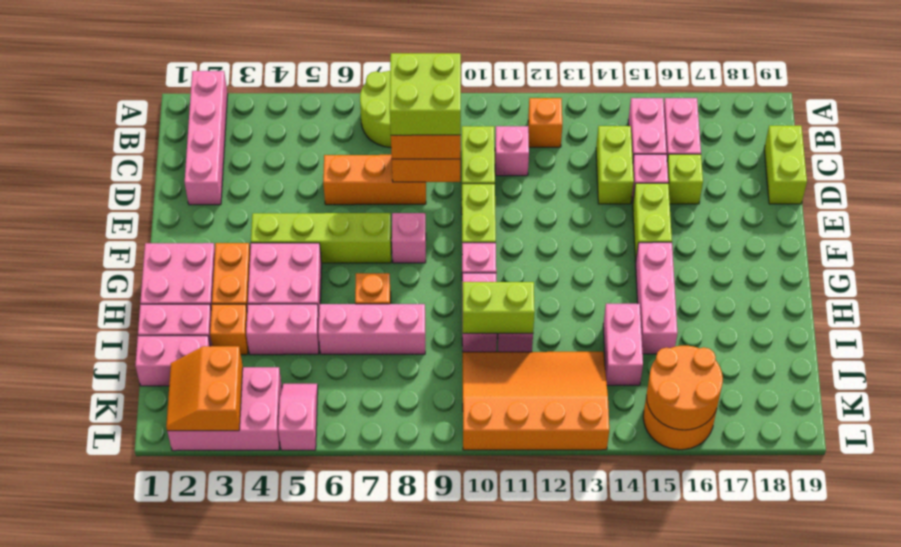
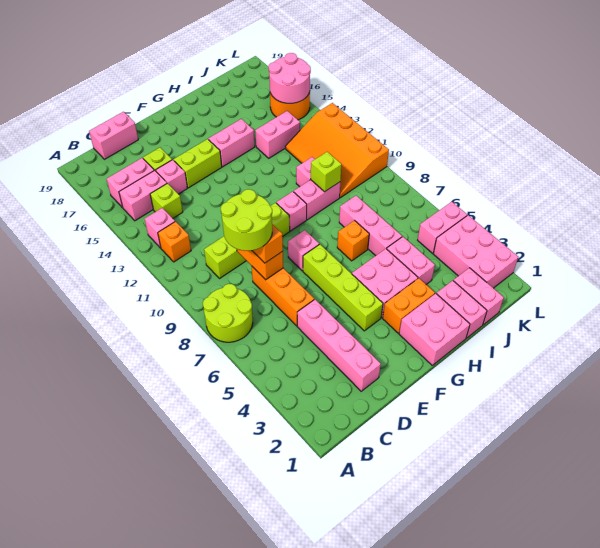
pink 1x4 brick [185,71,228,205] -> pink 1x4 brick turned to [297,300,381,391]
lime 2x2 brick [390,53,461,135] -> lime 2x2 round brick [221,189,272,251]
pink 1x1 brick [495,126,529,176] -> pink 1x1 brick moved to [145,208,175,248]
lime 1x2 brick [596,126,634,204] -> lime 1x1 brick [150,183,183,218]
lime 1x2 brick [764,126,807,204] -> pink 1x2 brick [89,112,138,159]
pink 1x3 brick [636,242,677,354] -> pink 1x2 brick [208,119,255,167]
orange 1x1 brick [210,304,248,355] -> none
lime 1x2 brick [462,282,535,333] -> lime 1x1 brick [311,152,341,192]
orange 2x2 slope [166,346,243,431] -> none
pink 1x2 slope [278,384,318,450] -> pink 1x2 brick [418,202,467,253]
orange 2x2 round brick [647,345,723,430] -> pink 2x2 round brick [269,53,311,103]

